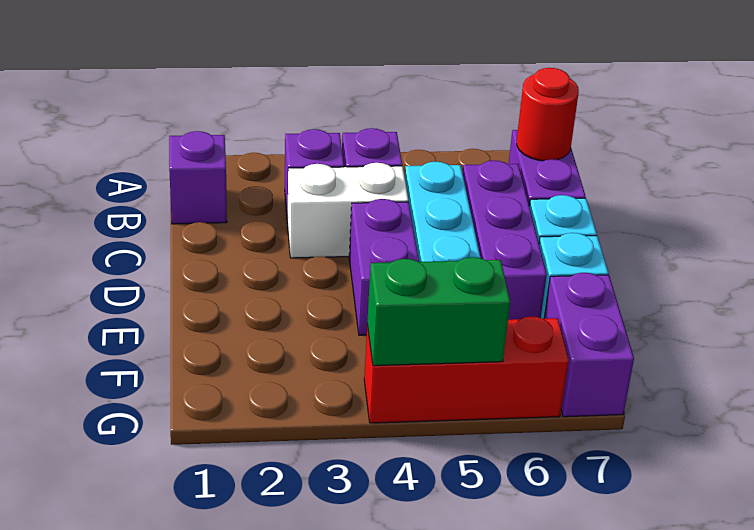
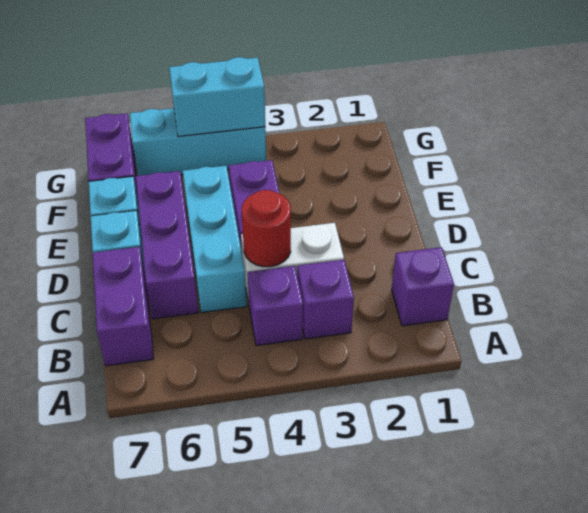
red 1x1 round brick [517,68,579,161] -> red 1x1 round brick moved to [242,190,291,267]
red 1x3 brick [364,316,569,423] -> cyan 1x3 brick [130,108,266,176]
green 1x2 brick [367,257,510,366] -> cyan 1x2 brick [169,57,265,137]

